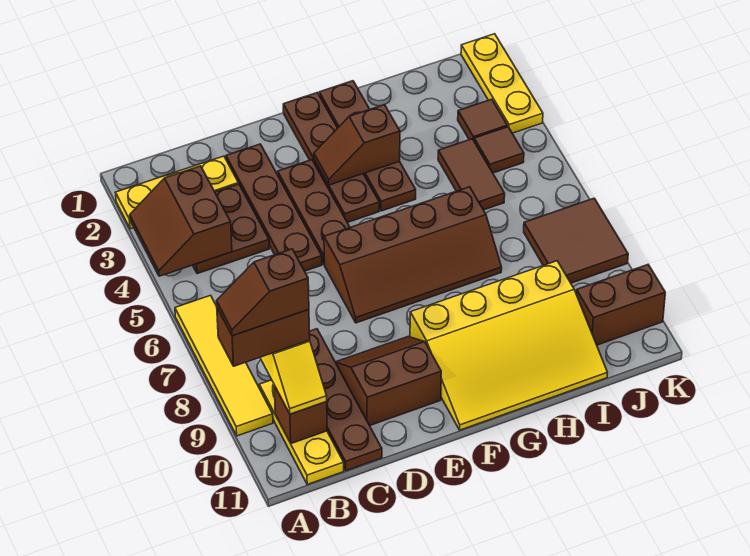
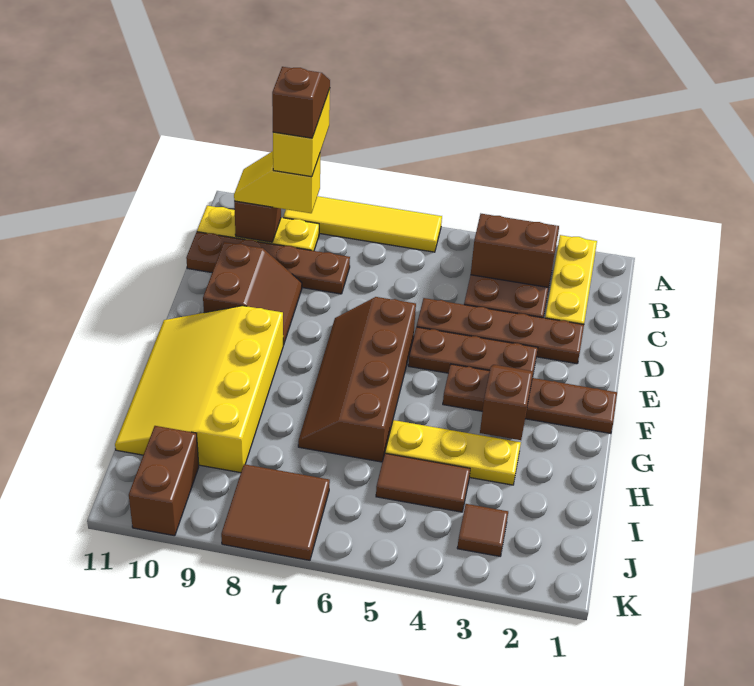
brown 1x2 brick [217,308,310,366] -> yellow 1x2 brick [273,89,330,177]
brown 1x4 plate [319,81,416,211] -> none
brown 1x1 tile [474,127,524,173] -> none
yellow 1x3 plate [461,34,543,133] -> yellow 1x3 plate moved to [385,420,521,485]

